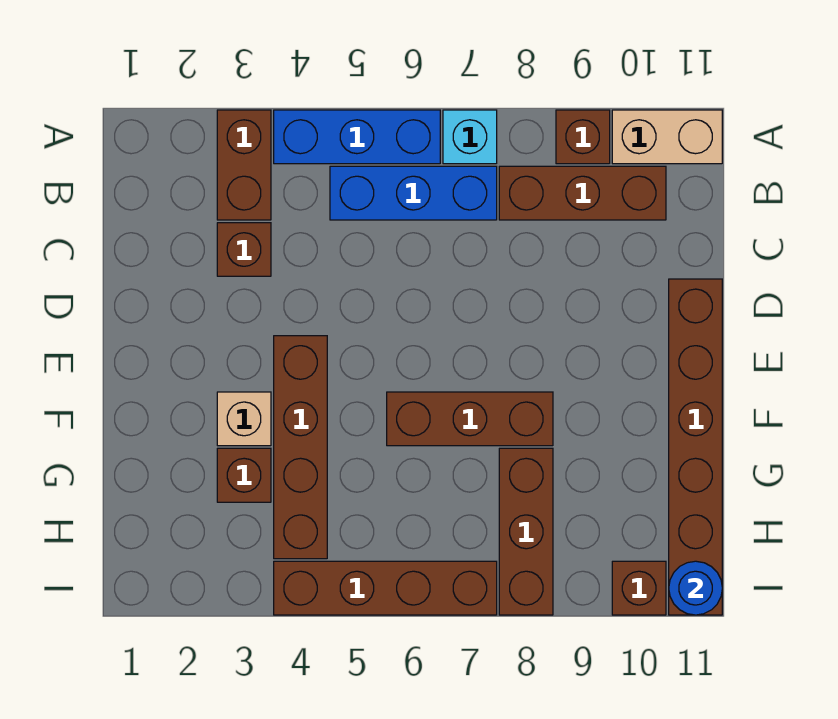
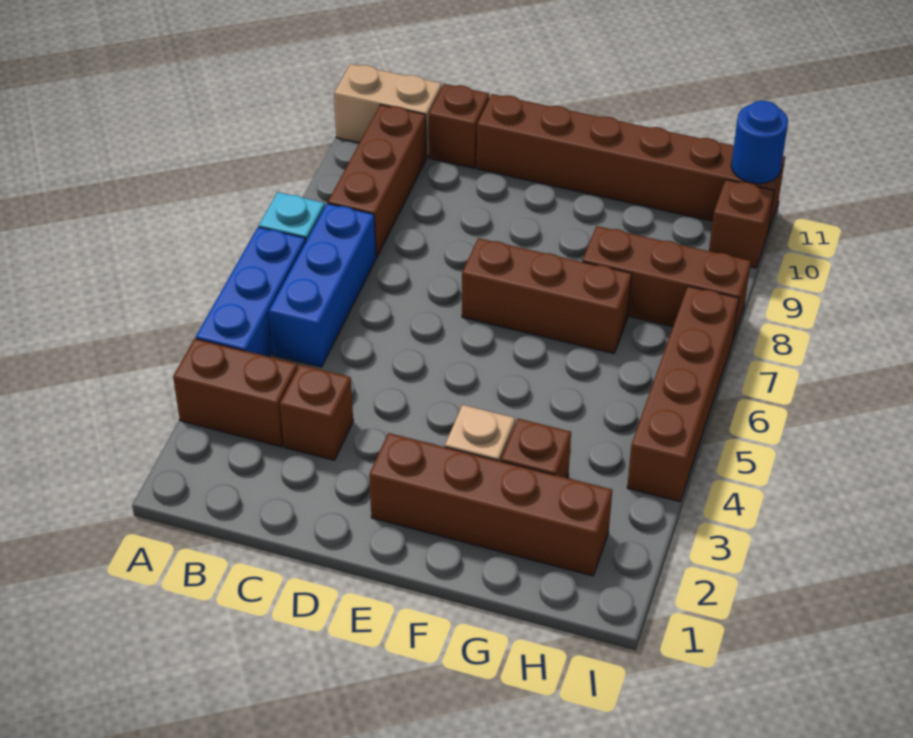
brown 1x1 brick [556,110,610,164] -> brown 1x1 brick moved to [429,84,489,168]
tan 1x2 brick [612,110,722,164] -> tan 1x2 brick turned to [334,64,442,158]
brown 1x4 brick [274,336,327,559] -> brown 1x4 brick moved to [369,433,612,576]
brown 1x3 brick [387,392,553,446] -> brown 1x3 brick turned to [462,238,632,354]

